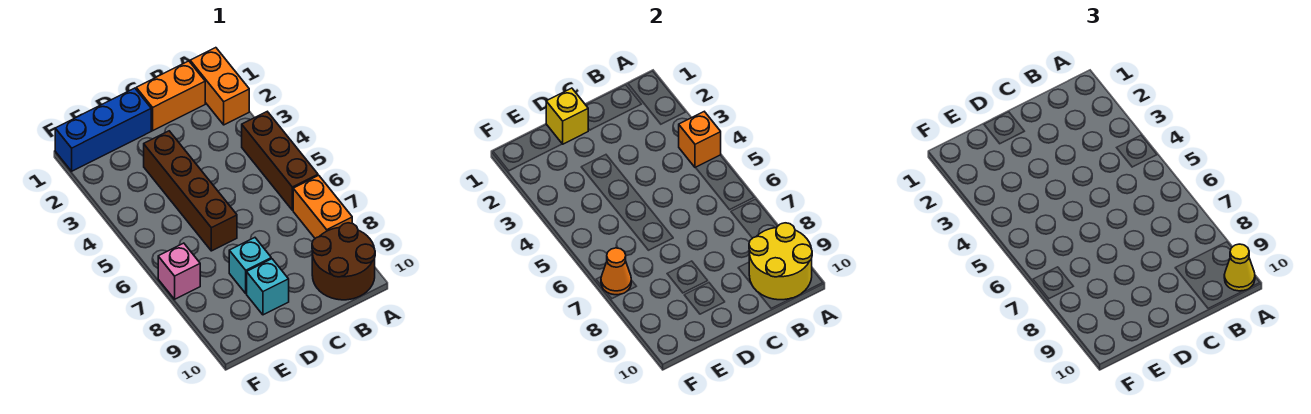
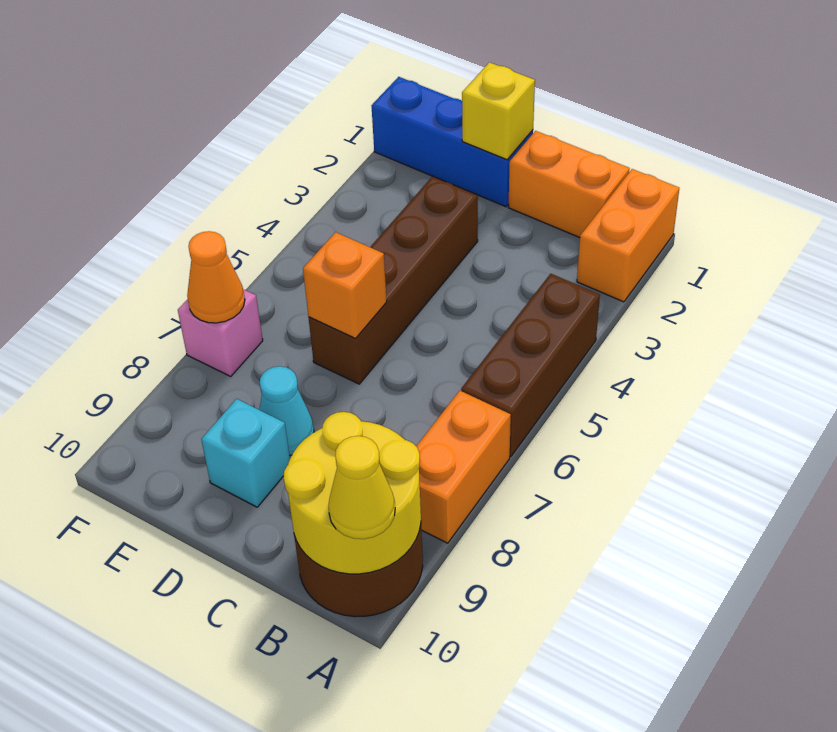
orange 1x1 brick [679,112,721,168] -> orange 1x1 brick moved to [303,232,387,338]
cyan 1x1 brick [229,238,271,293] -> cyan 1x1 cone [259,366,314,455]

